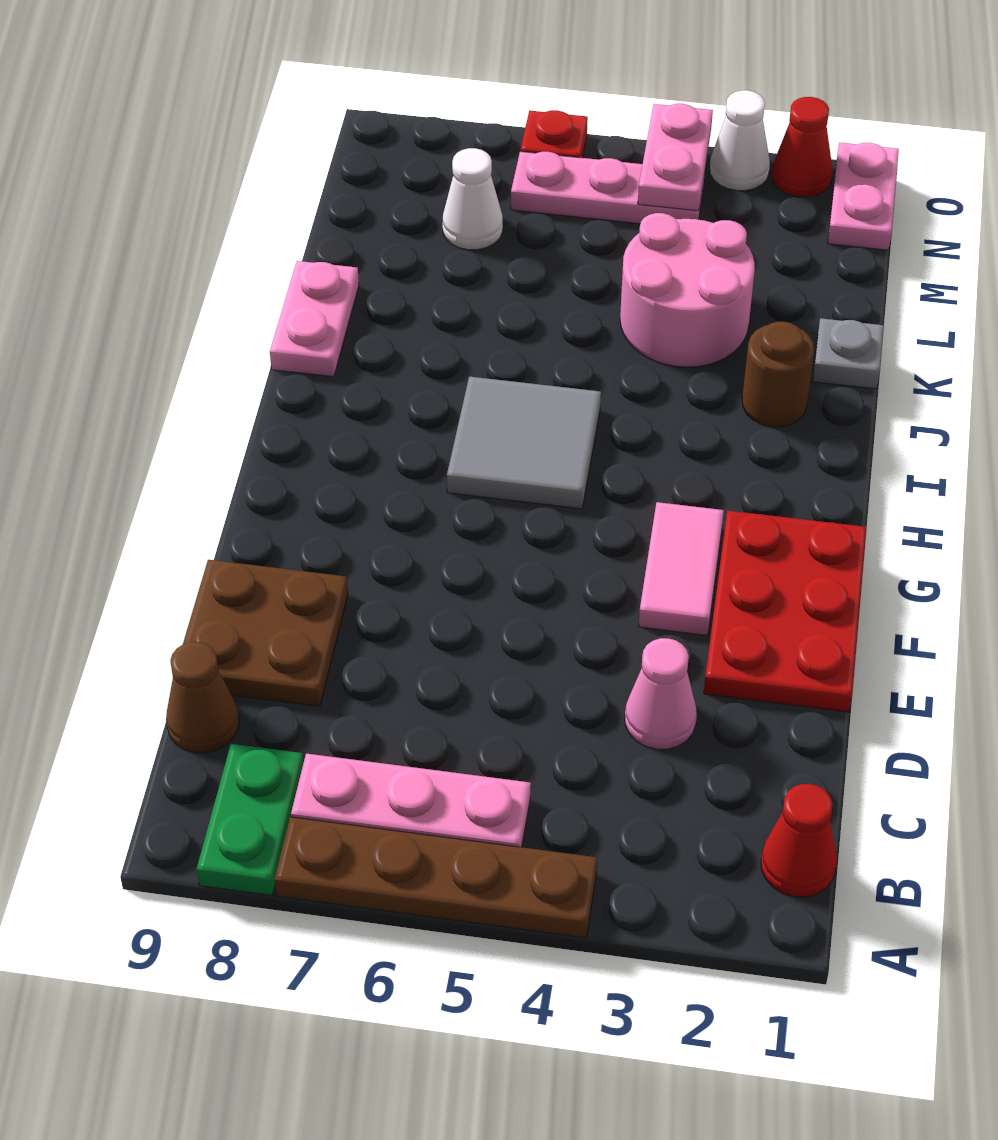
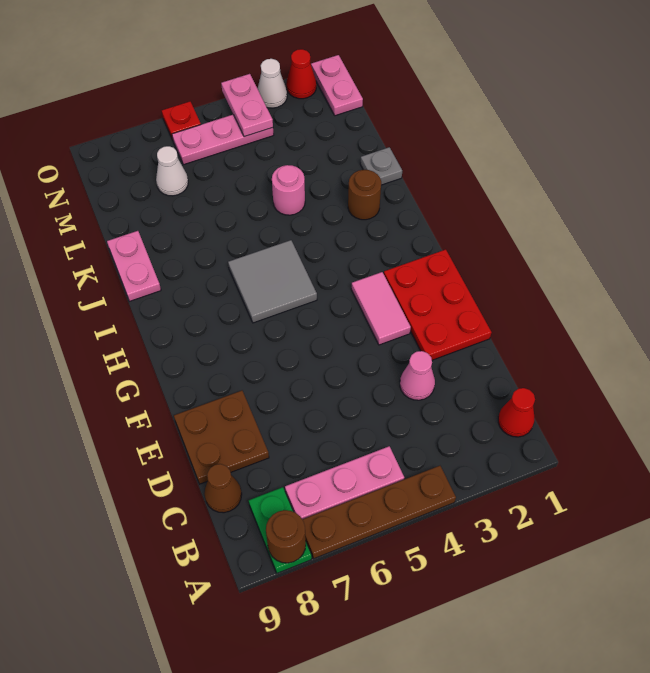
none -> brown 1x1 round brick [266,510,306,563]
pink 2x2 round brick [620,213,755,367] -> pink 1x1 round brick [272,165,305,215]

